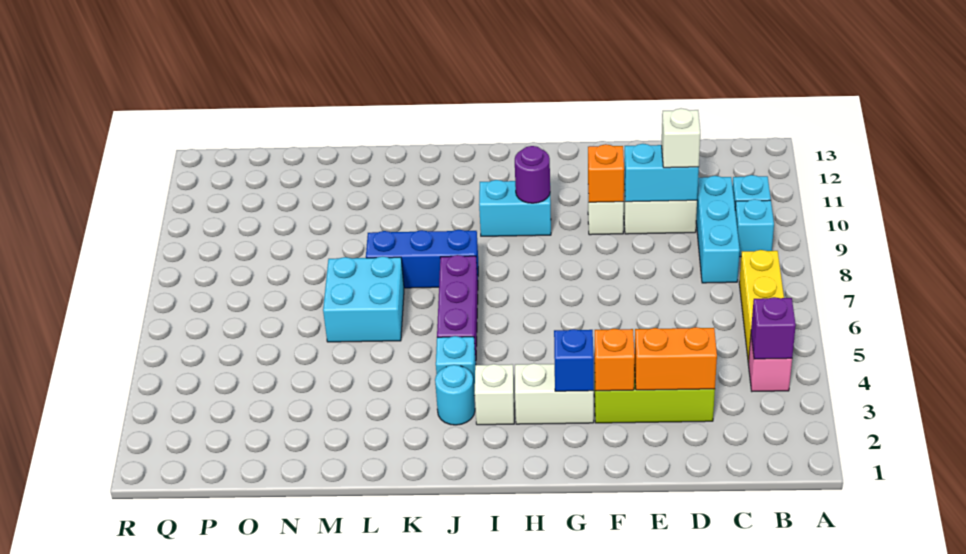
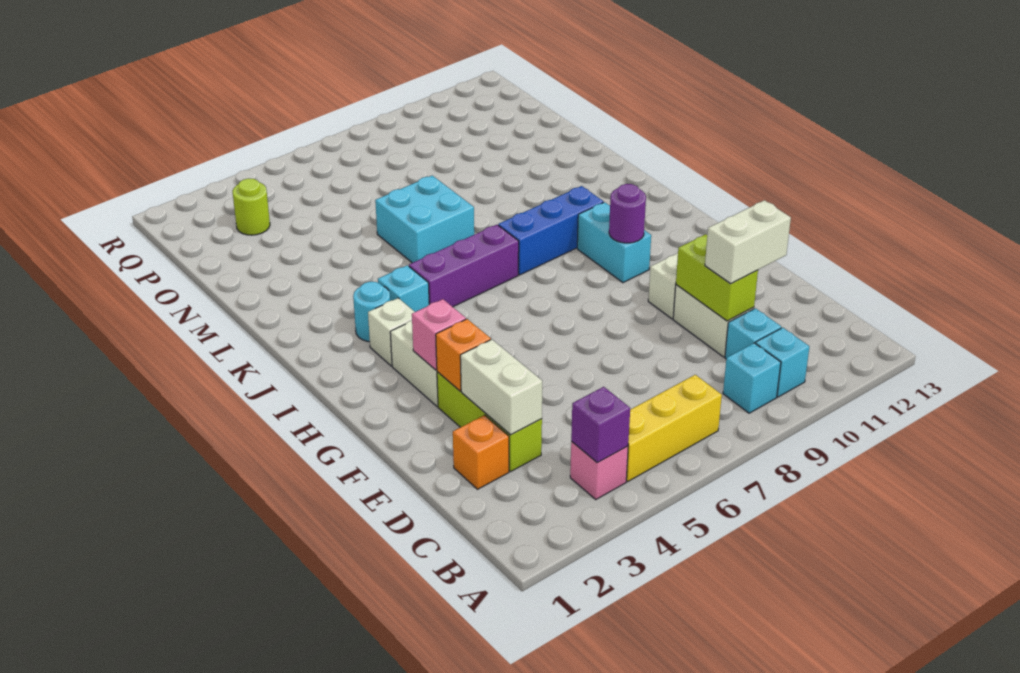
cyan 1x3 brick [696,176,740,283] -> cyan 1x1 brick [725,308,781,359]
orange 1x2 brick [635,327,717,390] -> white 1x2 brick [460,340,542,435]
cyan 1x2 brick [624,144,699,202] -> lime 1x2 brick [676,234,758,321]
white 1x1 brick [662,109,700,168] -> white 1x2 brick [705,200,791,284]
orange 1x1 brick [588,144,624,202] -> orange 1x1 brick moved to [453,415,509,489]
blue 1x1 brick [554,329,594,391] -> pink 1x1 brick [412,299,466,370]
blue 1x3 brick [366,230,478,288] -> blue 1x3 brick turned to [498,186,604,275]
none -> lime 1x1 round brick [232,178,270,235]

